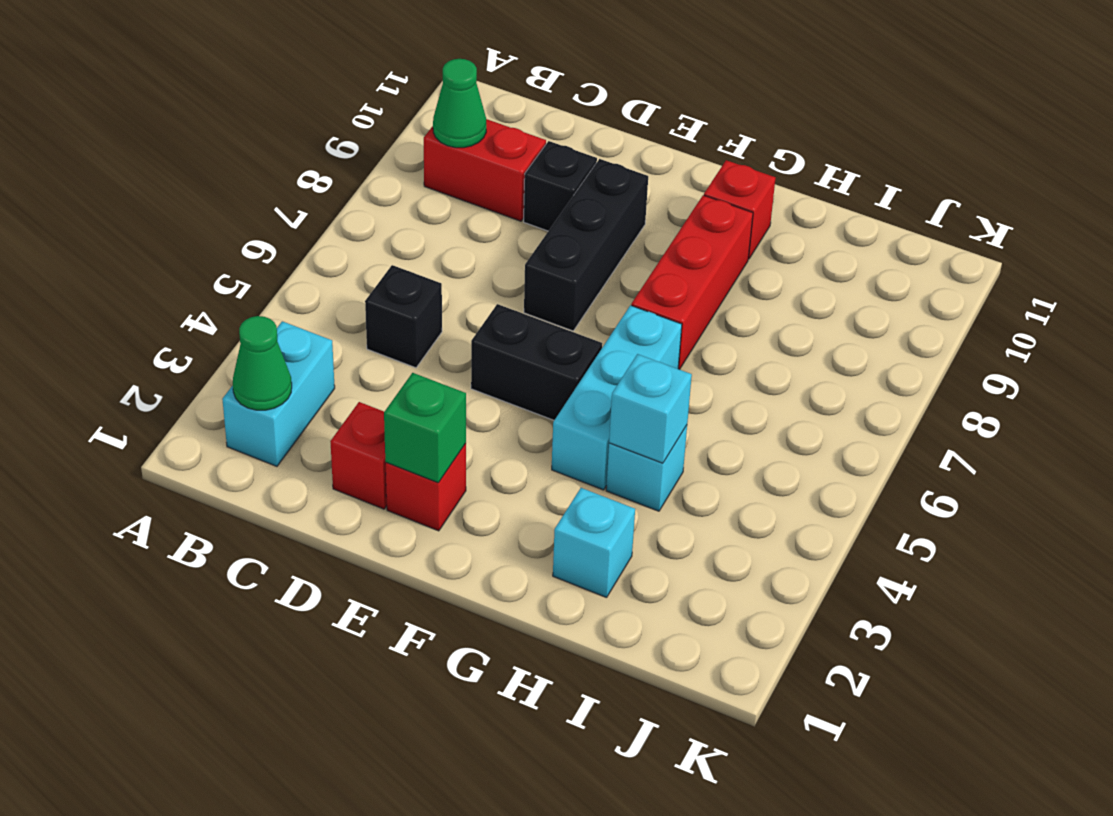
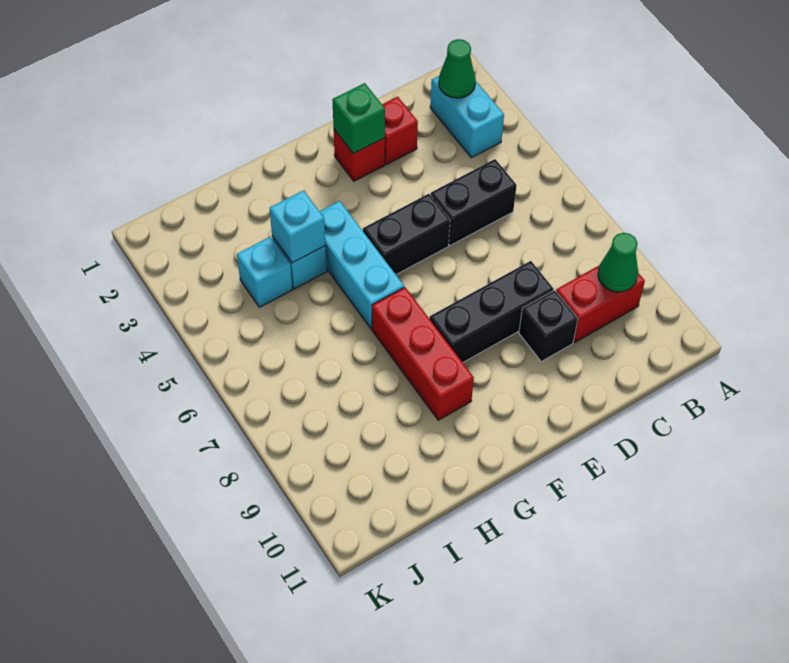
black 1x1 brick [365,265,442,368] -> black 1x2 brick [431,159,517,246]
black 1x3 brick [524,159,648,331] -> black 1x3 brick turned to [430,261,554,363]
red 1x1 brick [704,160,776,259] -> none
cyan 1x1 brick [553,488,635,598] -> cyan 1x1 brick moved to [237,237,292,307]

